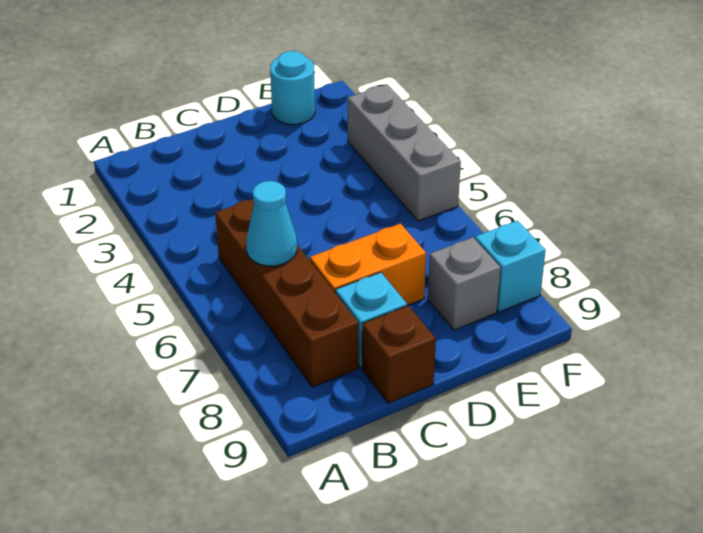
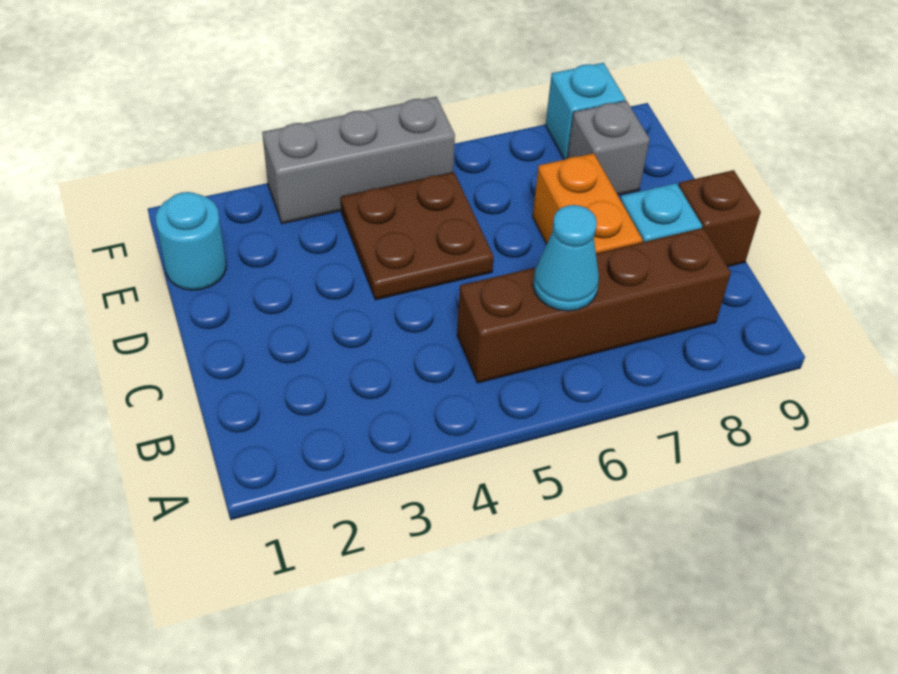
none -> brown 2x2 plate [341,172,494,300]

